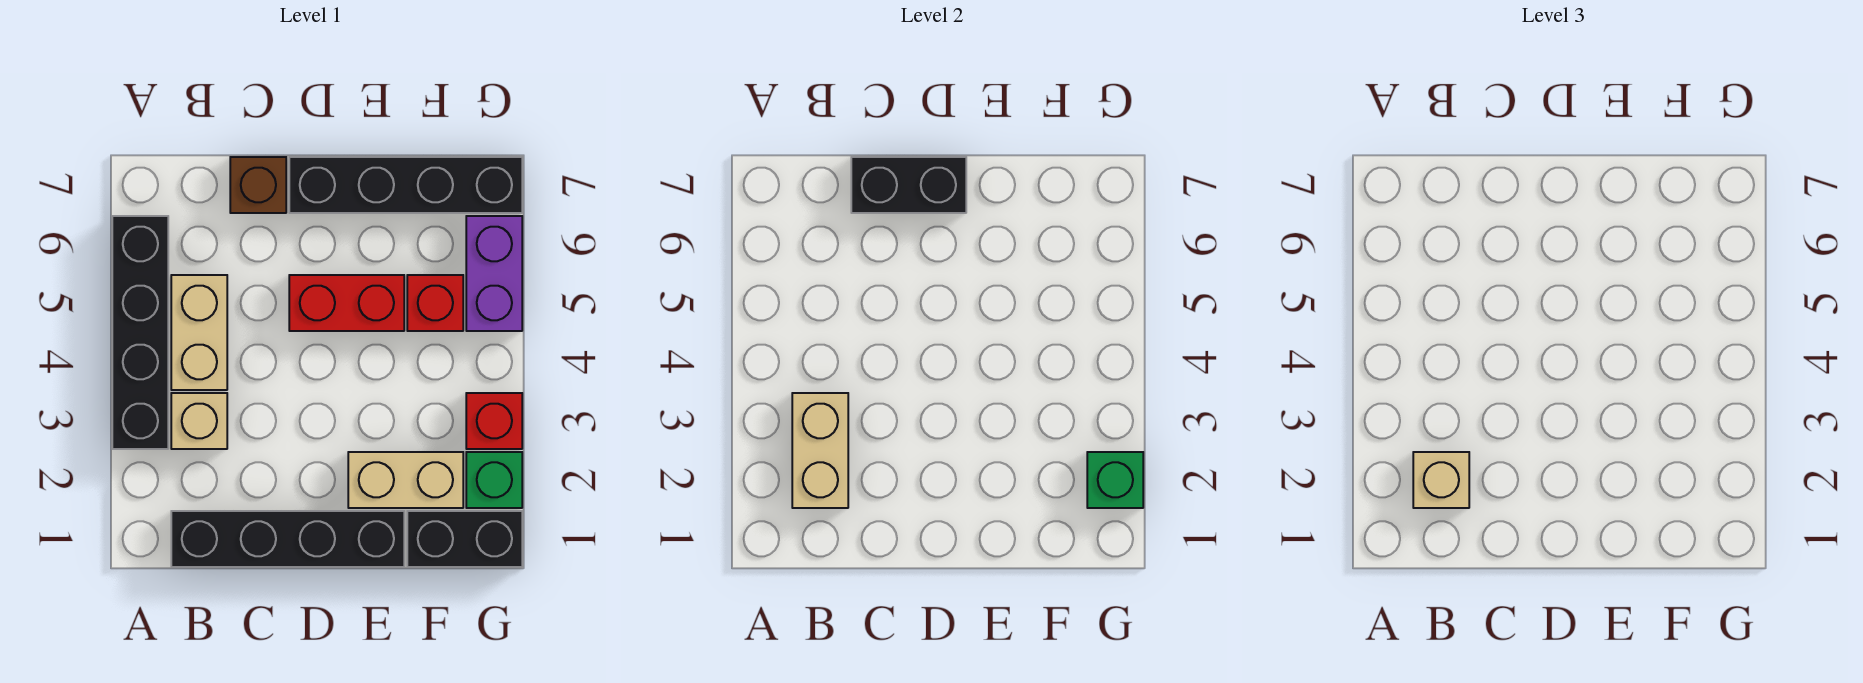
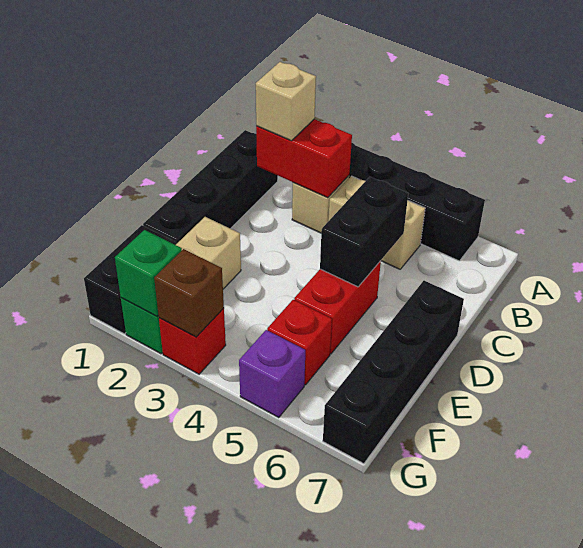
tan 1x2 brick [792,393,848,508] -> red 1x2 brick [256,119,352,197]
brown 1x1 brick [230,157,286,213] -> brown 1x1 brick moved to [154,249,224,337]
black 1x2 brick [851,157,966,213] -> black 1x2 brick moved to [320,177,408,287]
purple 1x2 brick [466,216,522,331] -> purple 1x1 brick [239,330,305,418]

